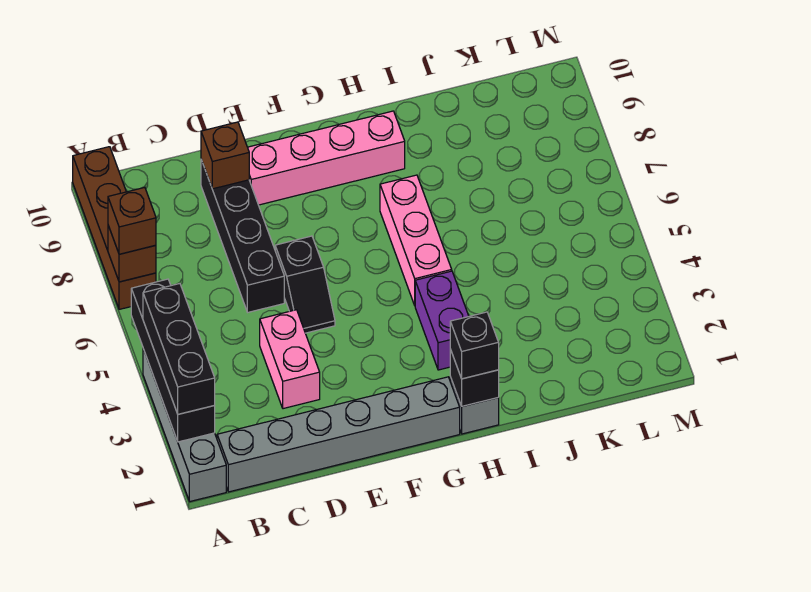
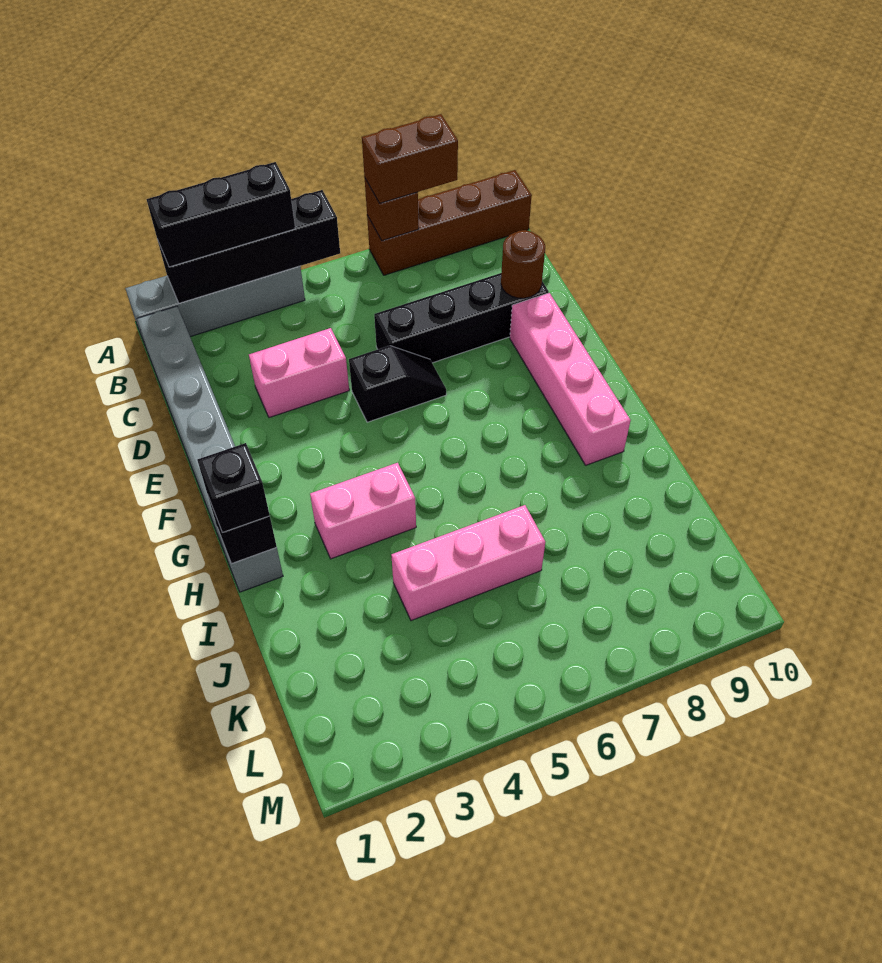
brown 1x1 brick [108,187,156,254] -> brown 1x2 brick [362,114,458,203]
brown 1x1 brick [201,122,249,189] -> brown 1x1 round brick [501,230,545,298]
black 1x2 slope [275,236,335,333] -> black 1x2 slope turned to [349,346,446,422]
purple 1x2 brick [415,271,469,370] -> pink 1x2 brick [310,463,416,559]
pink 1x3 brick [380,175,452,305] -> pink 1x3 brick moved to [391,505,545,621]

